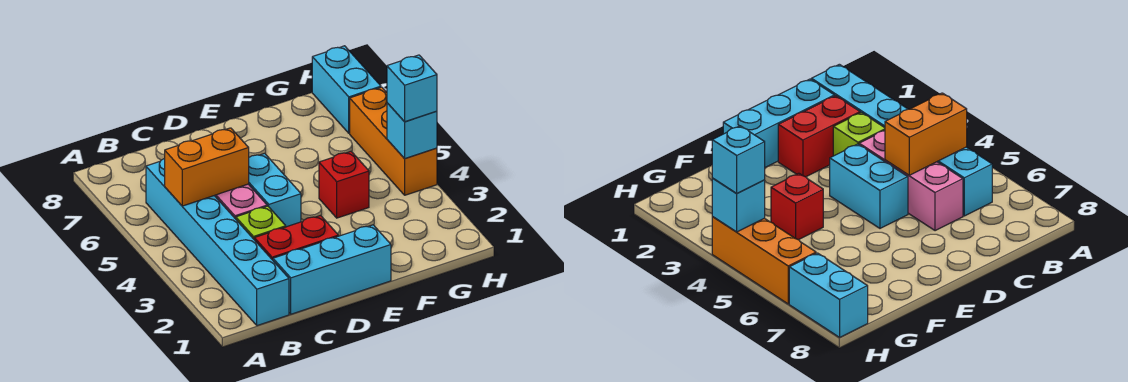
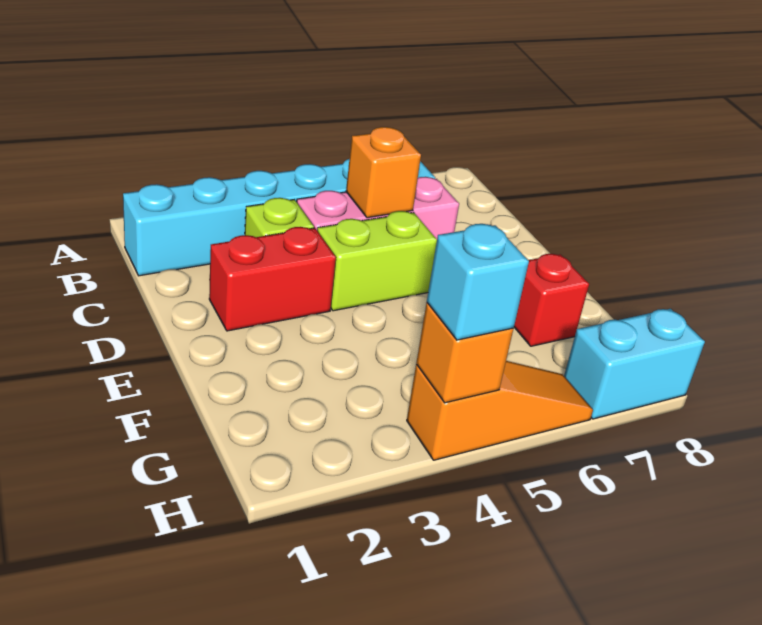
orange 1x2 brick [165,128,249,206] -> orange 1x1 brick [346,127,421,218]
cyan 1x3 brick [273,225,391,314] -> none
red 1x2 brick [254,216,338,260] -> red 1x2 brick turned to [209,227,336,331]
cyan 1x2 brick [249,153,301,227] -> lime 1x2 brick [317,211,437,311]
red 1x1 brick [319,152,369,218] -> red 1x1 brick moved to [514,254,589,346]
orange 1x3 brick [350,87,437,195] -> orange 1x3 slope [407,361,593,460]
cyan 1x1 brick [387,103,437,159] -> orange 1x1 brick [416,303,513,403]

